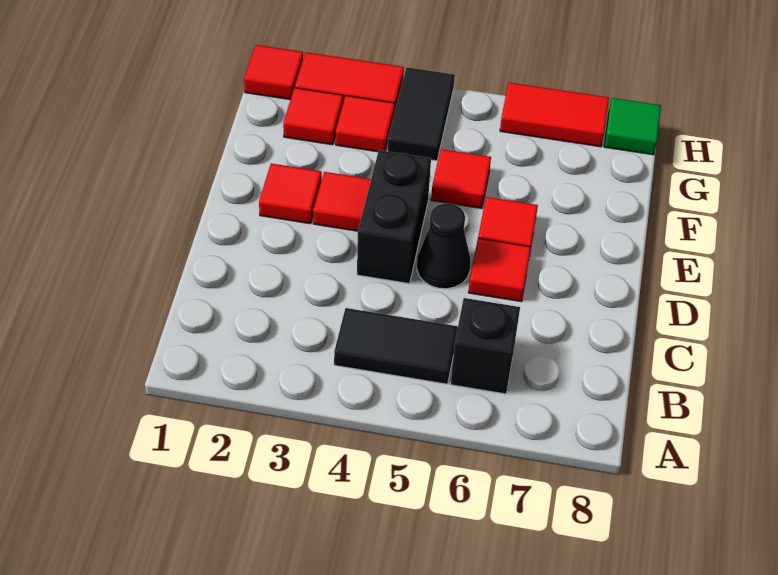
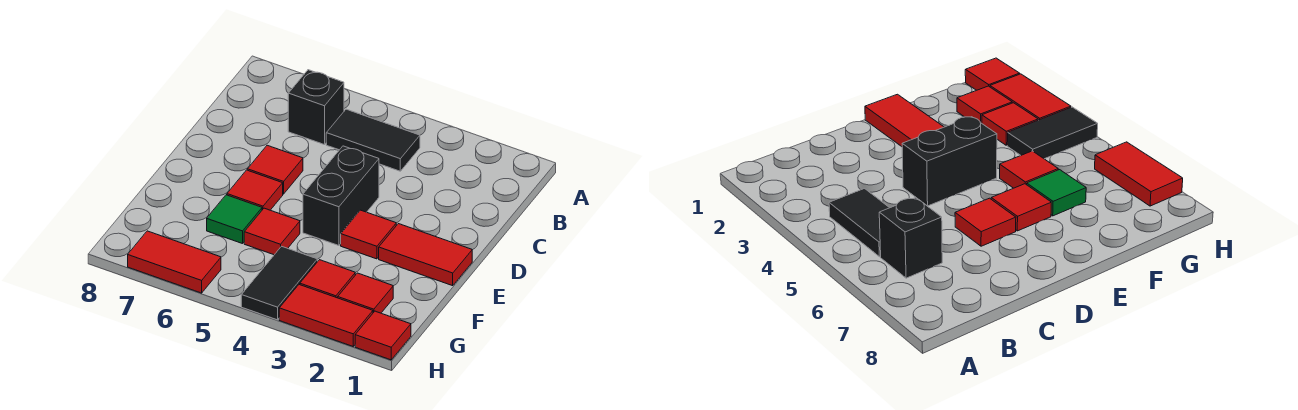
black 1x1 cone [417,203,470,289] -> none
red 1x1 tile [259,164,322,224] -> red 1x2 tile [379,224,472,286]
green 1x1 tile [604,98,661,155] -> green 1x1 tile moved to [207,195,262,244]

